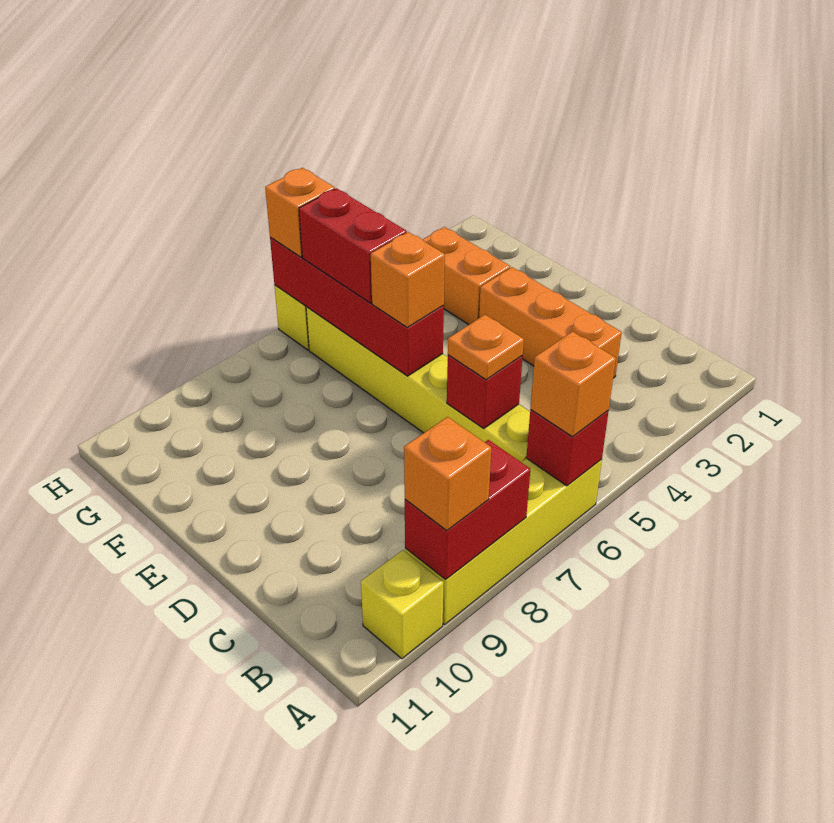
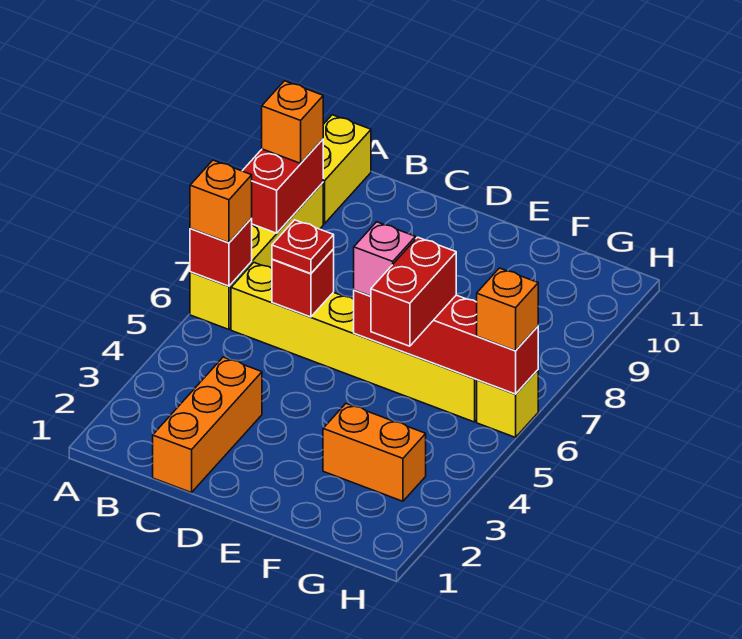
yellow 1x1 brick [361,550,444,659] -> yellow 1x2 brick [323,115,371,224]
orange 1x3 brick [479,267,622,378] -> orange 1x3 brick turned to [153,357,262,493]
orange 1x1 plate [448,315,524,380] -> red 1x1 plate [272,220,334,274]
orange 1x1 brick [371,232,445,327] -> pink 1x1 brick [354,222,416,296]
red 1x2 brick [299,188,407,303] -> red 1x2 brick turned to [371,237,456,346]

